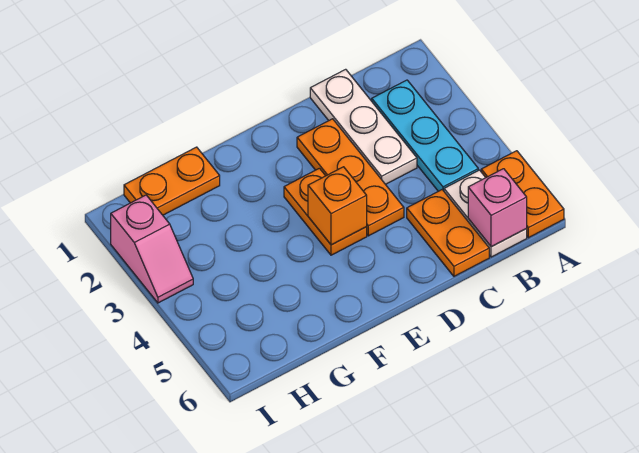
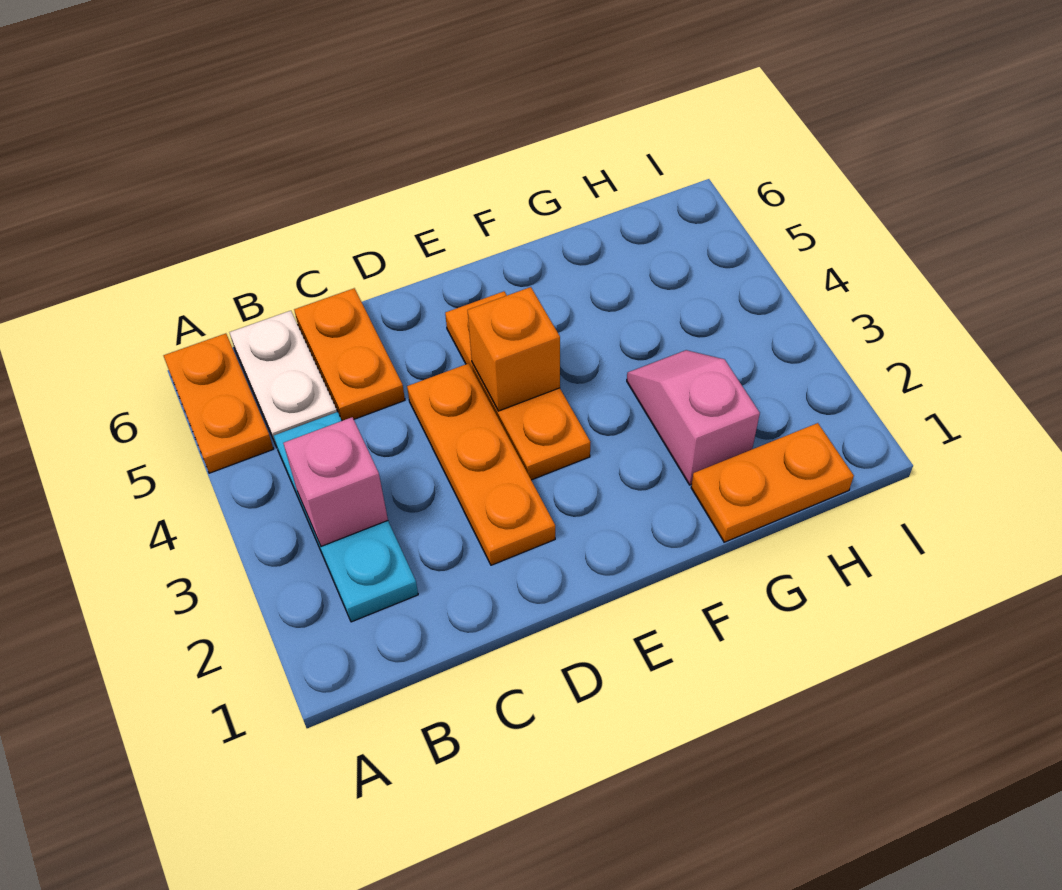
pink 1x1 brick [468,169,527,247] -> pink 1x1 brick moved to [283,417,388,546]
white 1x3 plate [310,69,417,184] -> none
orange 1x2 plate [284,168,367,255] -> orange 1x3 plate [445,291,590,480]
pink 1x2 slope [111,195,193,303] -> pink 1x2 slope moved to [627,350,760,485]

